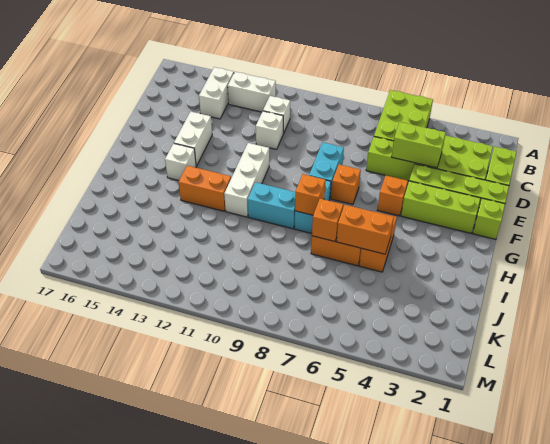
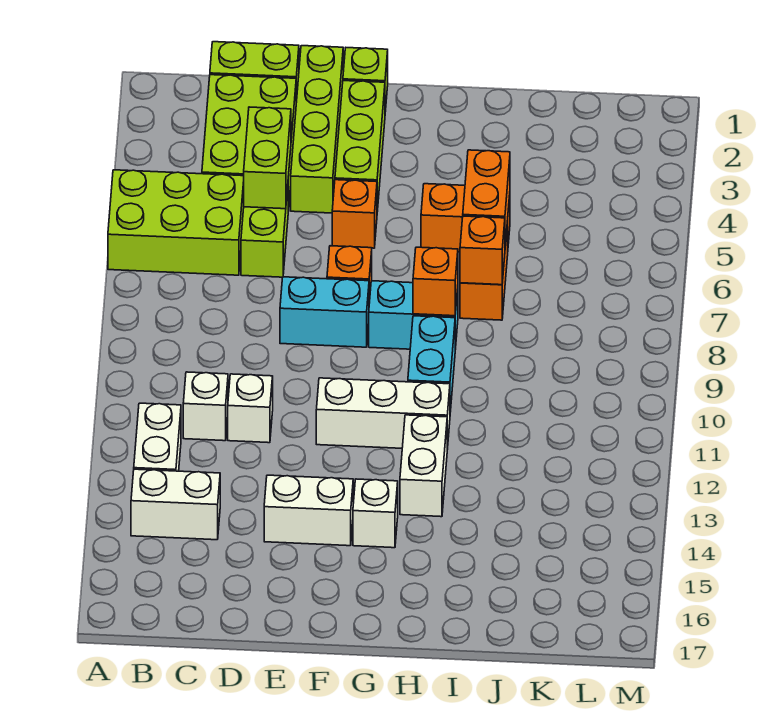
orange 1x2 brick [179,166,231,211] -> white 1x2 brick [400,415,447,517]

